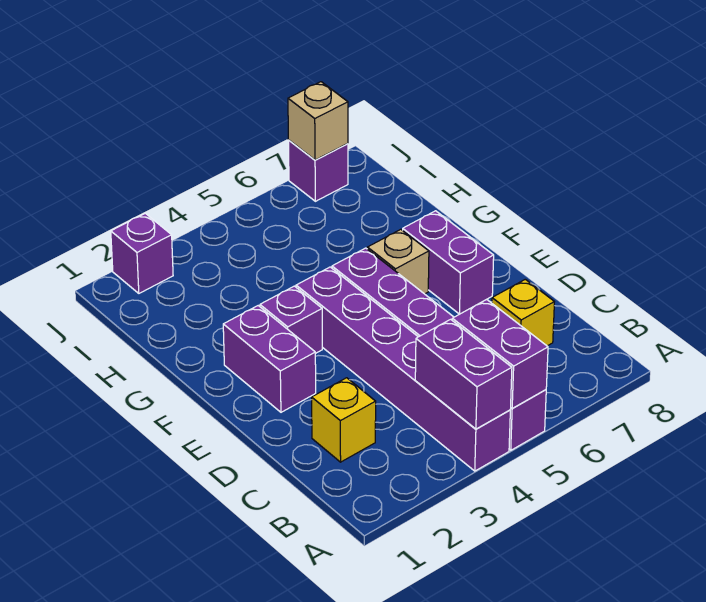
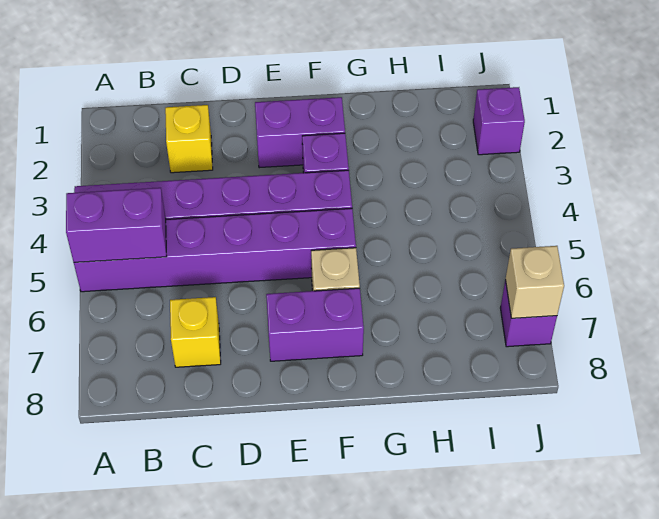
purple 1x2 brick [415,319,512,429] -> none

